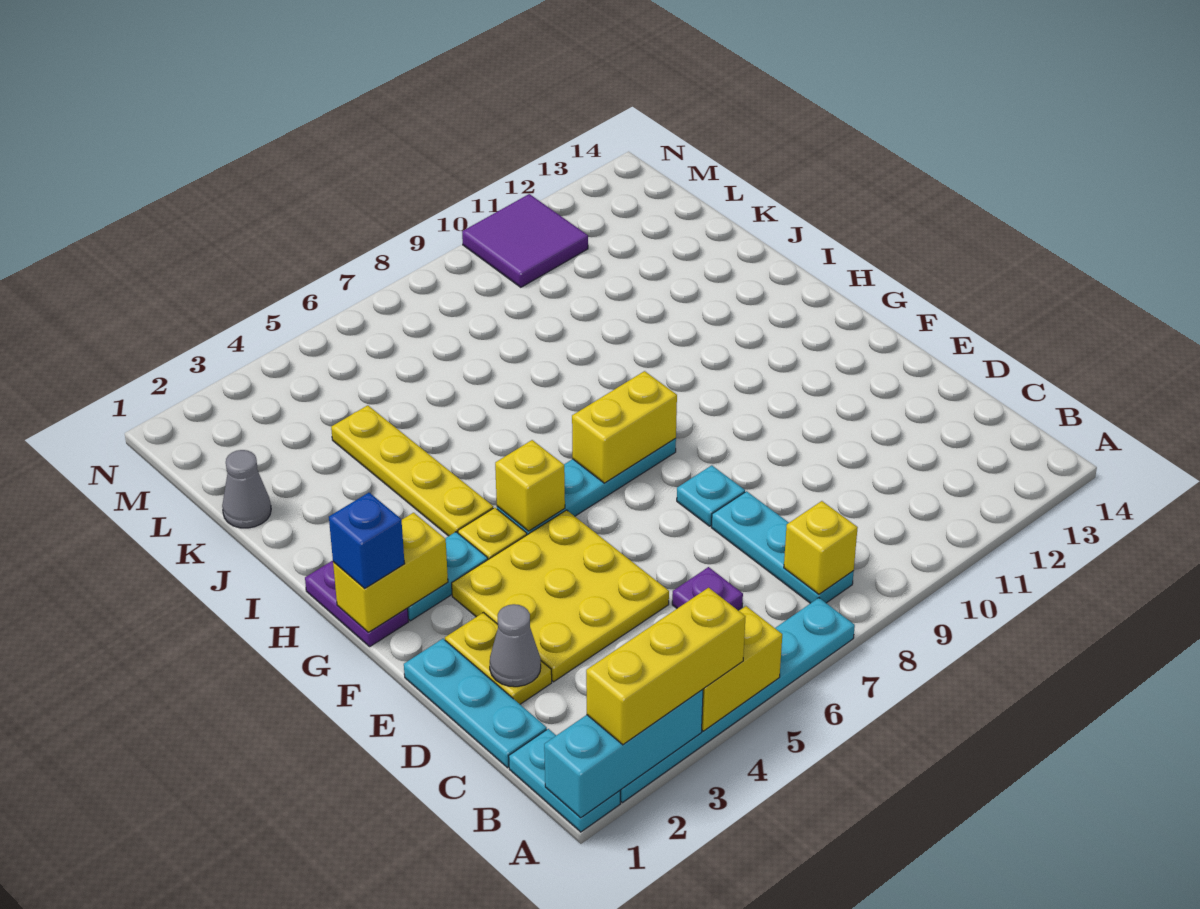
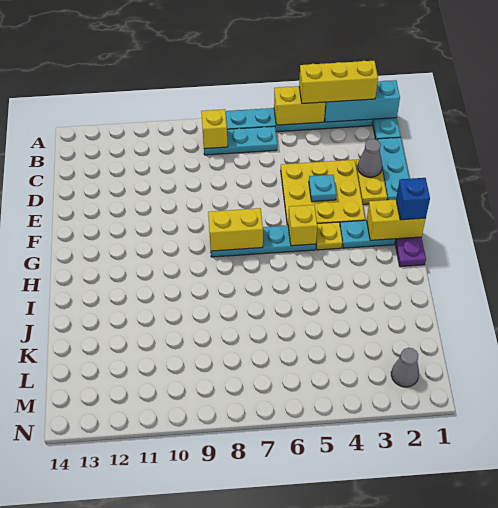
cyan 1x3 plate [711,491,854,603] -> cyan 1x3 plate turned to [204,126,277,155]
purple 1x1 plate [672,567,743,610] -> none
cyan 1x1 plate [677,465,745,526] -> cyan 1x1 plate moved to [309,175,336,202]
yellow 1x4 plate [331,405,493,536] -> none
grey 1x1 cone [222,450,271,528] -> grey 1x1 cone moved to [391,348,419,387]
purple 2x2 tile [462,194,588,287] -> none

